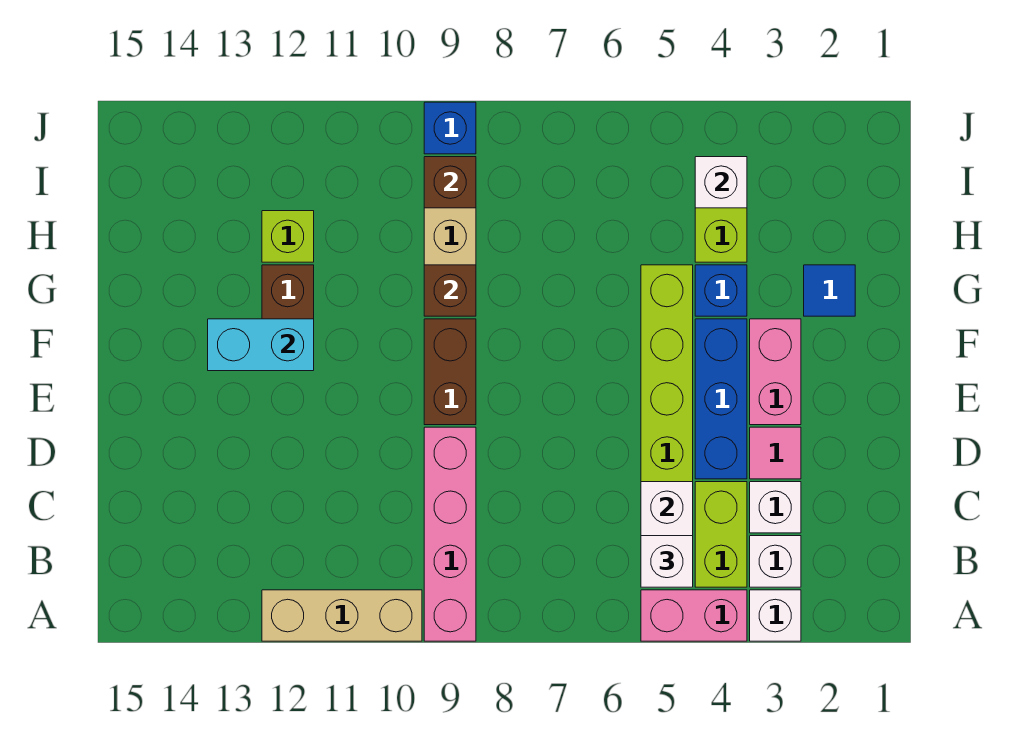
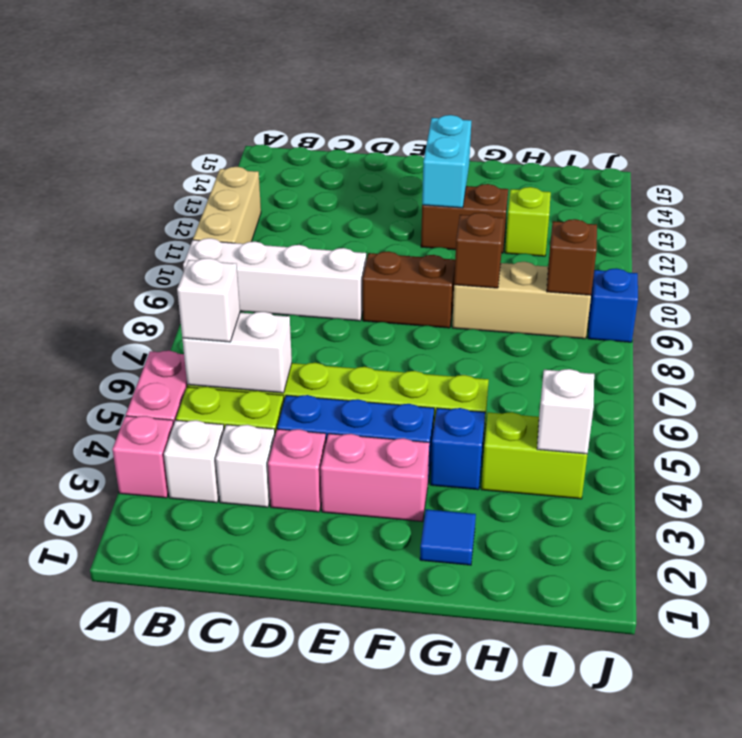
white 1x1 brick [750,590,801,641] -> pink 1x1 brick [112,416,174,498]
pink 1x4 brick [424,427,476,641] -> white 1x4 brick [183,238,366,321]
pink 1x1 tile [750,427,801,479] -> pink 1x1 brick [268,429,326,512]

